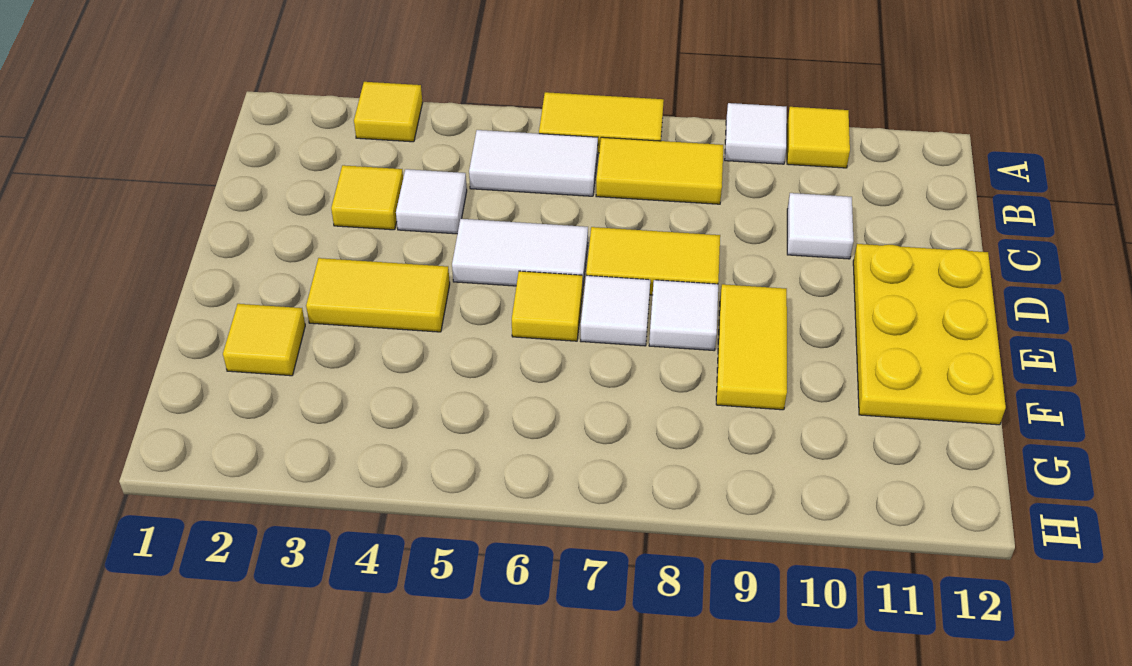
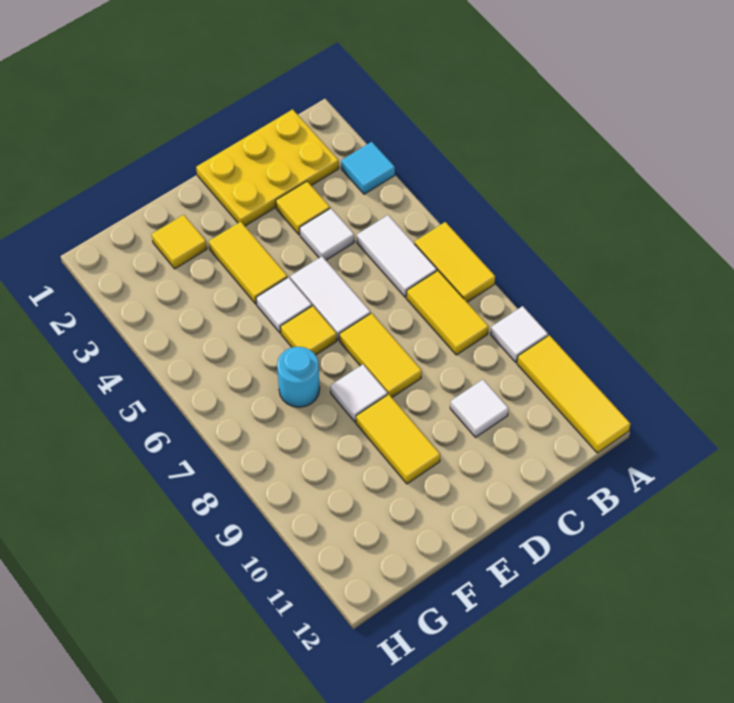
yellow 1x1 tile [354,82,422,142] -> cyan 1x1 tile [341,142,395,194]
yellow 1x1 tile [787,107,850,168] -> yellow 1x3 tile [517,335,631,453]
yellow 2x3 plate [853,244,1006,425] -> yellow 2x3 plate moved to [196,109,339,226]
white 1x1 tile [581,275,650,346] -> white 1x1 tile moved to [256,277,312,333]
yellow 1x2 tile [716,284,787,410] -> yellow 1x2 tile turned to [356,394,440,484]
none -> cyan 1x1 round brick [277,347,320,407]

